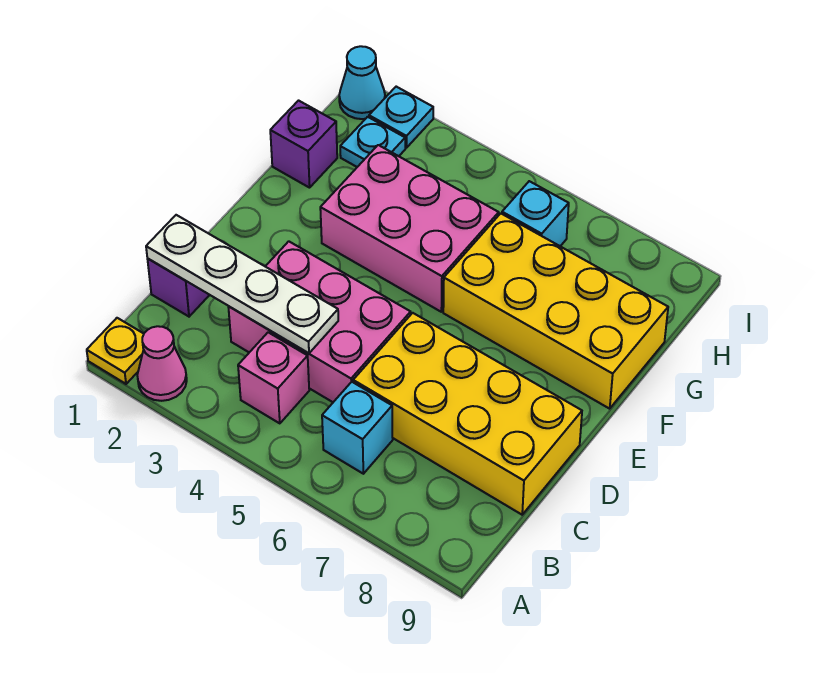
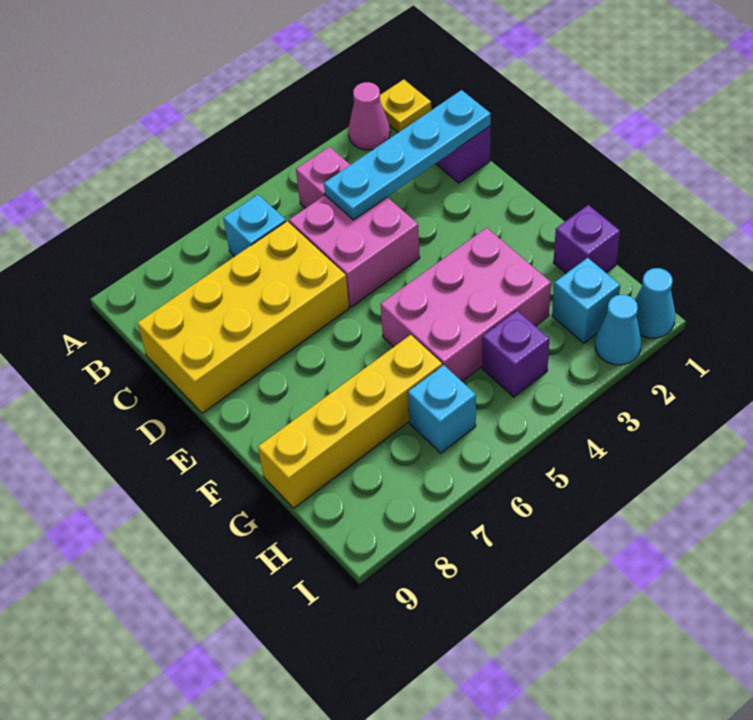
white 1x4 plate [146,215,338,353] -> cyan 1x4 plate [324,90,491,220]
pink 2x3 brick [228,241,411,402] -> pink 2x2 brick [289,195,420,307]
yellow 2x4 brick [443,213,668,409] -> yellow 1x4 brick [258,335,442,508]
cyan 1x1 plate [340,117,405,167] -> cyan 1x1 brick [552,258,620,343]
none -> purple 1x1 brick [482,311,550,397]
cyan 1x1 plate [369,87,433,148] -> cyan 1x1 cone [595,295,641,365]

